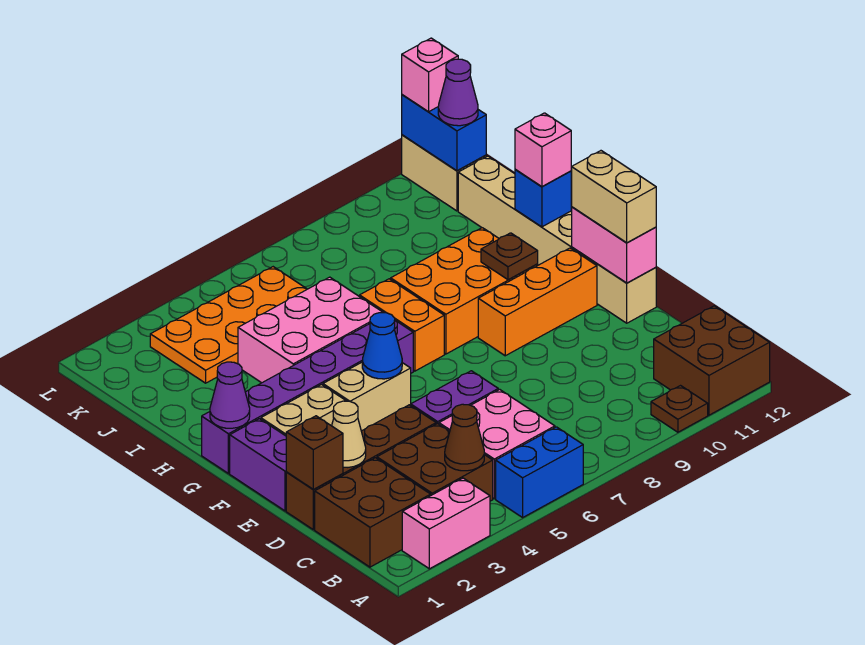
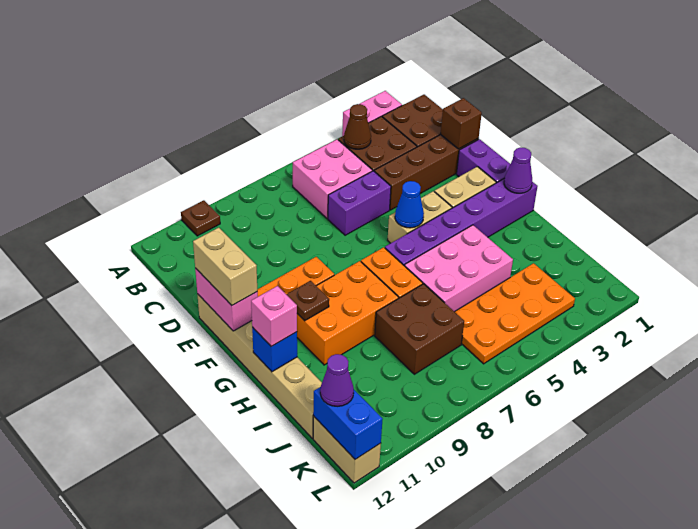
blue 1x2 brick [496,427,583,517] -> none
brown 2x2 brick [654,306,770,415] -> brown 2x2 brick moved to [375,284,464,374]
tan 1x1 cone [332,401,366,467] -> none
pink 1x1 brick [402,38,458,112] -> none

